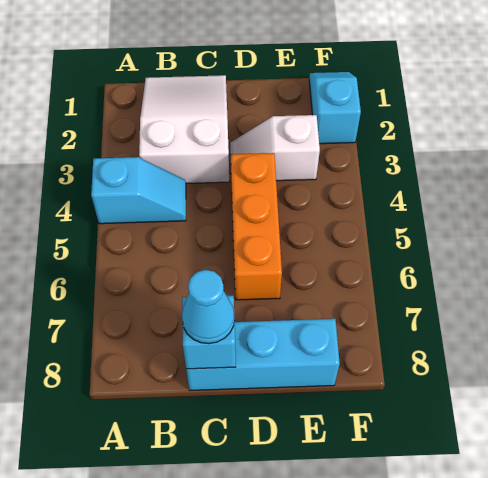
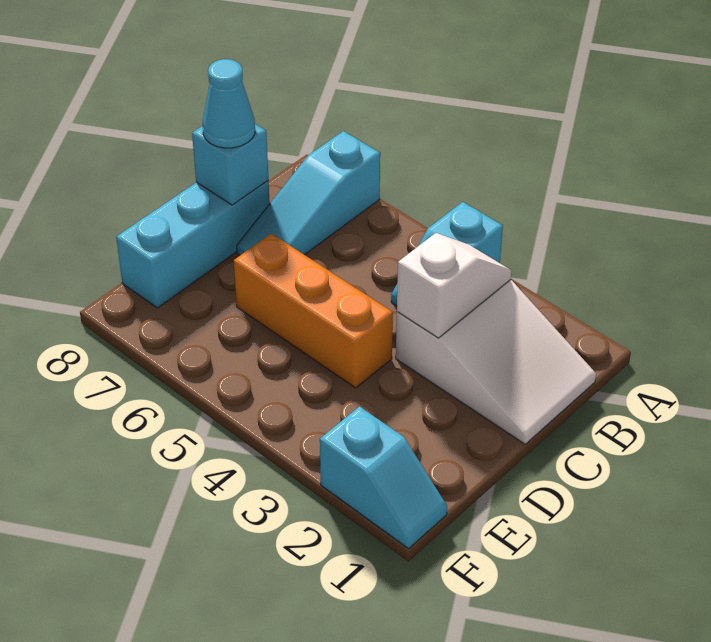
none -> cyan 1x3 slope [237,131,380,255]
white 1x2 slope [230,115,320,181] -> white 1x2 slope moved to [397,233,512,338]

